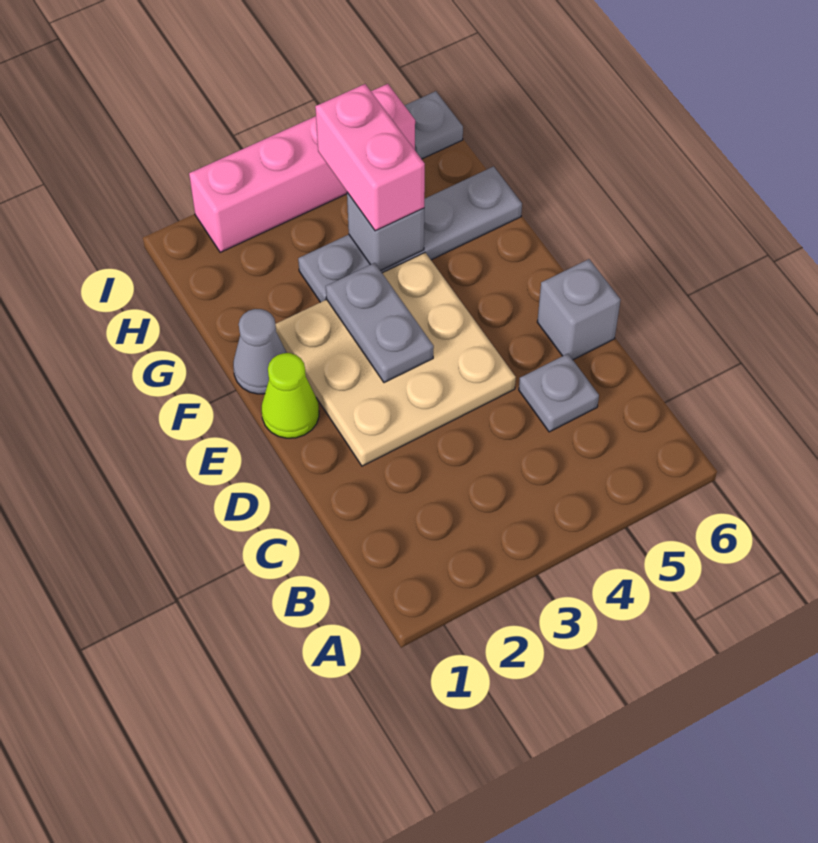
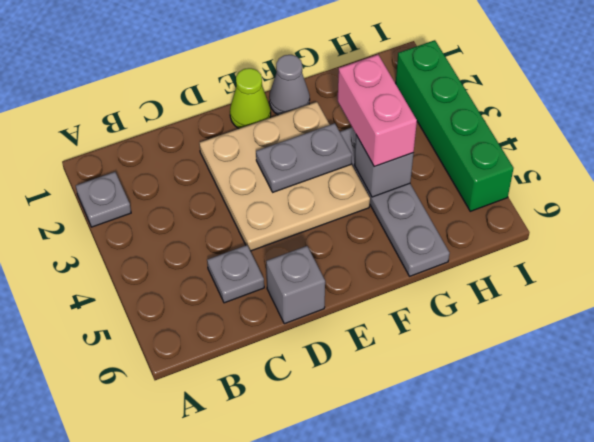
pink 1x2 brick [315,84,425,231] -> pink 1x2 brick turned to [338,55,417,167]
pink 1x4 brick [189,84,415,252] -> green 1x4 brick [396,40,514,211]
grey 1x1 plate [404,91,463,159] -> grey 1x1 plate moved to [76,172,131,227]

